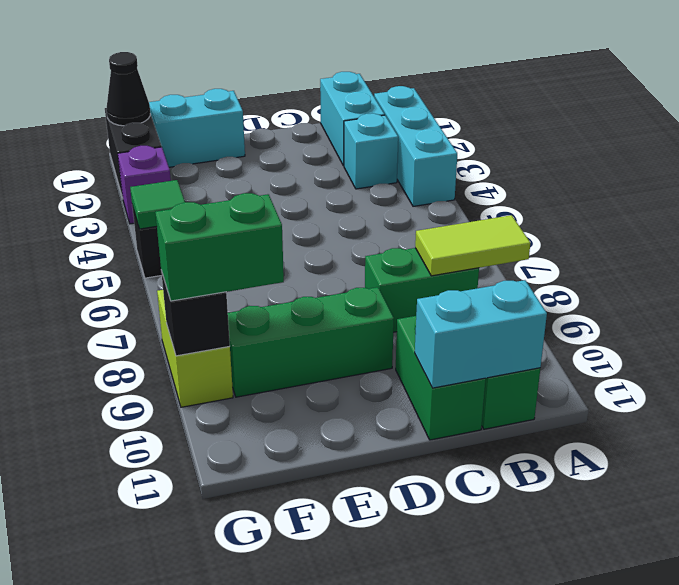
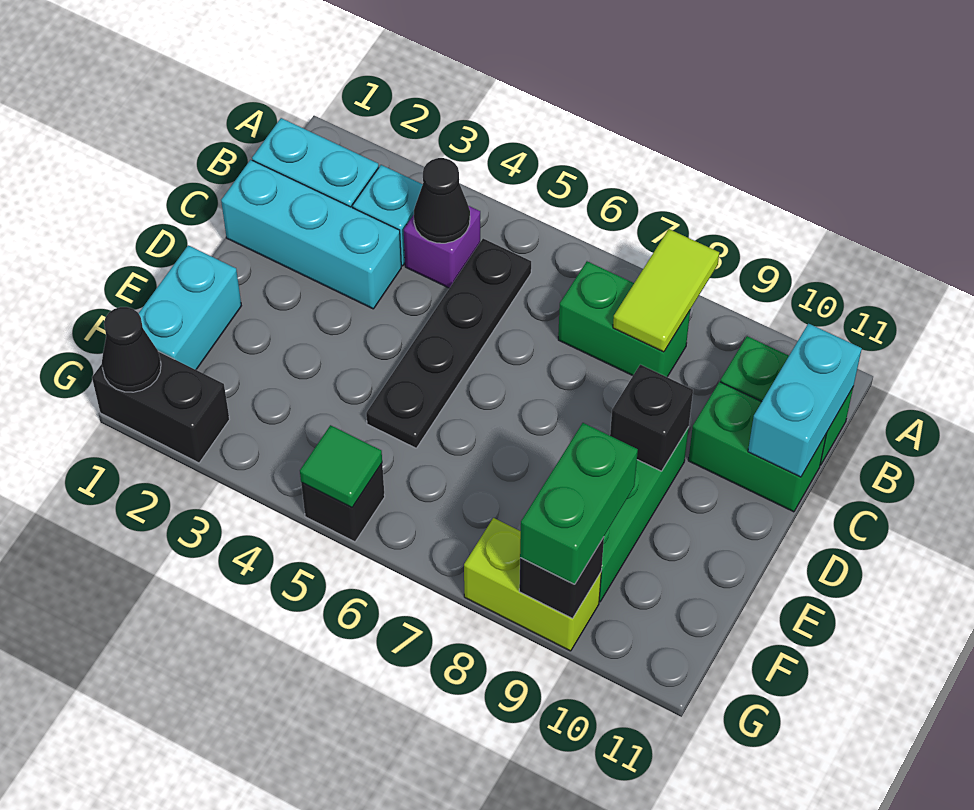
cyan 1x3 brick [374,86,457,206] -> cyan 1x3 brick moved to [221,160,401,309]
none -> black 1x1 cone [414,158,470,243]
none -> black 1x4 plate [366,239,531,448]
green 1x2 brick [365,248,479,332] -> green 1x2 brick turned to [558,261,690,377]
none -> black 1x1 brick [610,365,693,471]
purple 1x1 brick [118,146,171,224] -> purple 1x1 brick moved to [404,206,480,288]

